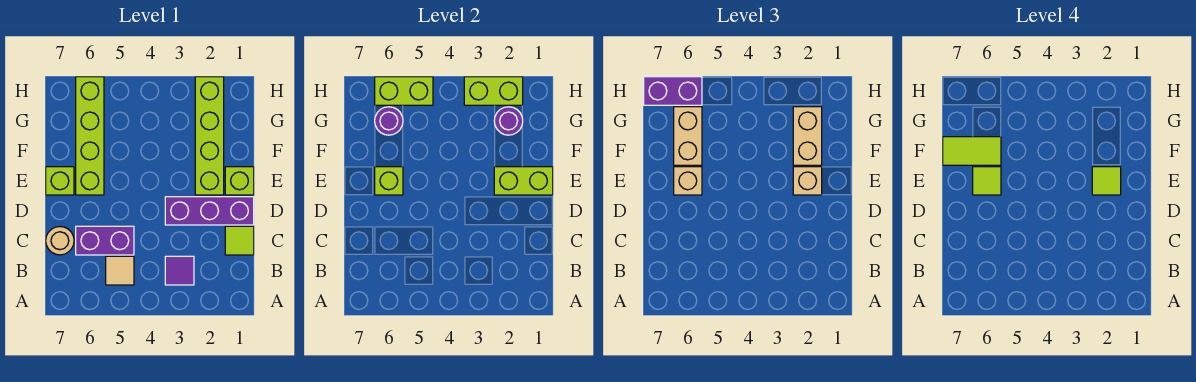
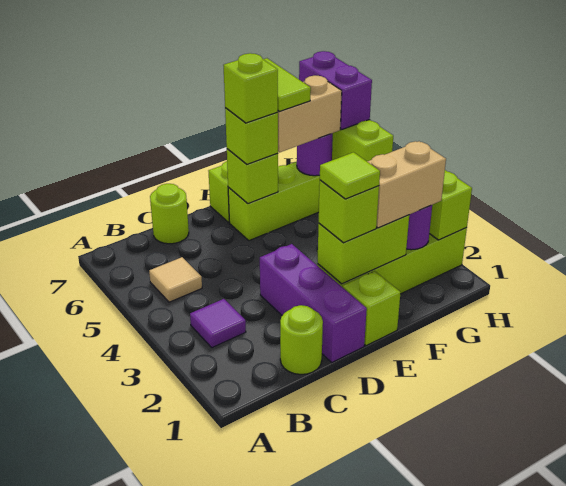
lime 1x1 tile [225,226,254,255] -> lime 1x1 round brick [280,305,323,374]
purple 1x2 brick [76,226,134,255] -> none
tan 1x1 round brick [46,227,74,255] -> lime 1x1 round brick [150,184,189,244]
lime 1x2 brick [494,167,553,195] -> lime 1x2 brick turned to [318,215,409,284]
tan 1x1 brick [793,167,822,195] -> lime 1x1 brick [319,180,379,243]
tan 1x1 brick [674,167,702,195] -> lime 1x1 brick [225,108,278,164]
lime 1x1 tile [973,167,1001,195] -> lime 1x1 brick [223,53,278,123]

